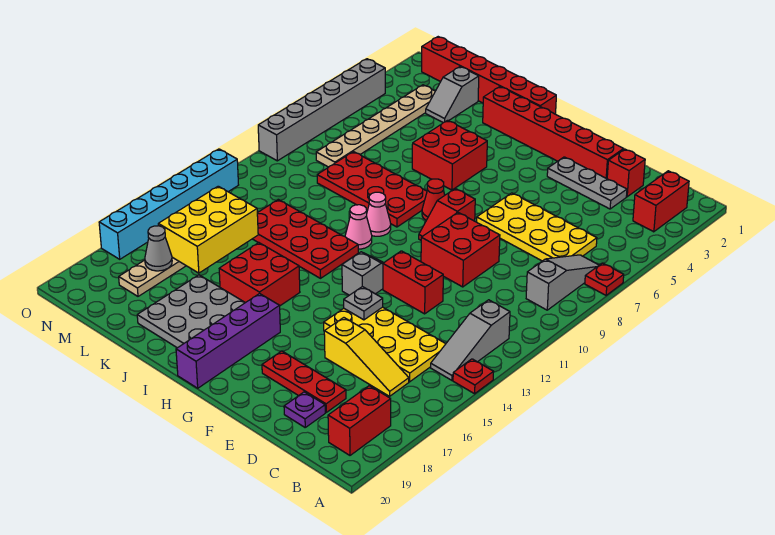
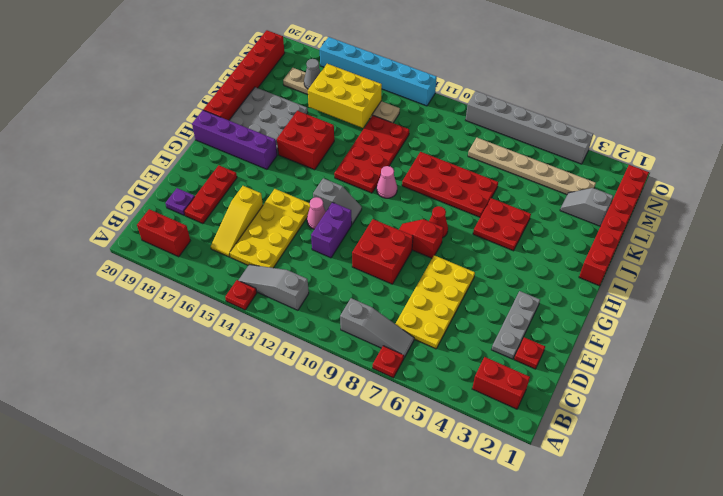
red 1x1 brick [607,149,645,197] -> red 1x1 plate [514,337,545,369]
red 1x6 brick [483,87,624,179] -> red 1x6 brick moved to [203,30,285,120]
red 1x2 brick [383,251,443,314] -> purple 1x2 brick [311,202,352,258]
grey 1x1 plate [344,287,383,320] -> none
red 2x2 brick [412,120,487,190] -> red 2x2 plate [473,198,531,251]
red 2x4 plate [317,152,427,227] -> red 2x4 plate turned to [402,152,498,217]
pink 1x1 cone [367,192,391,236] -> pink 1x1 cone moved to [307,197,326,229]

